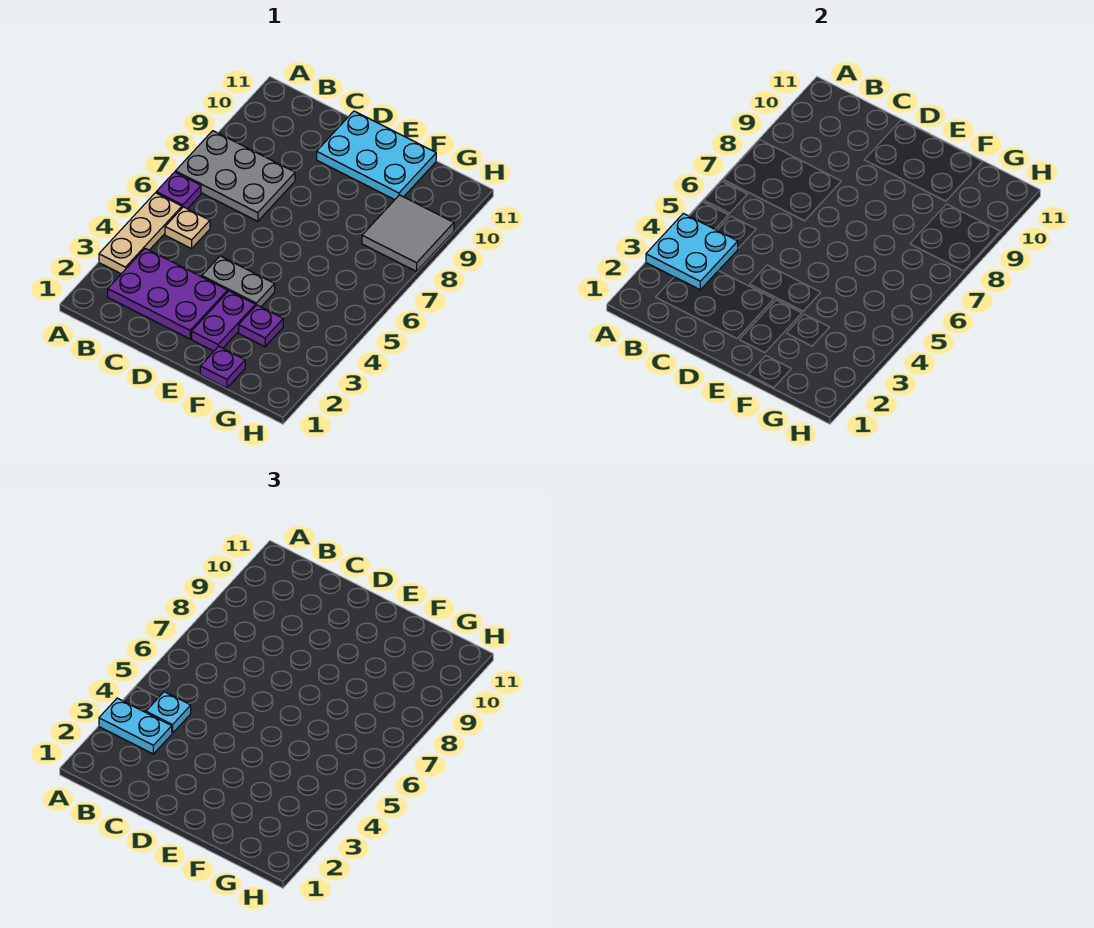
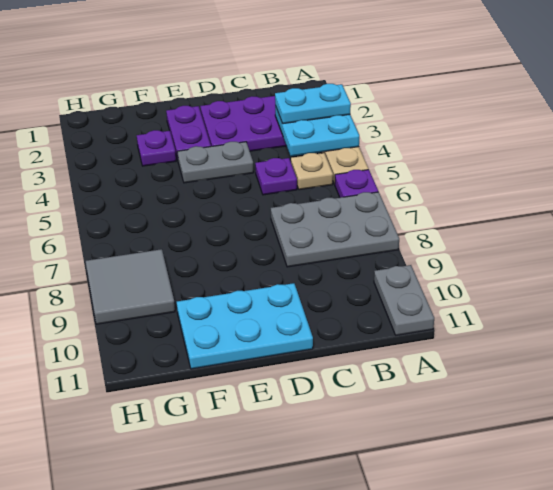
none -> grey 1x2 plate [374,265,434,335]
cyan 1x1 plate [146,692,191,733] -> none
purple 1x1 plate [200,346,245,388] -> purple 1x1 plate moved to [255,158,297,195]

